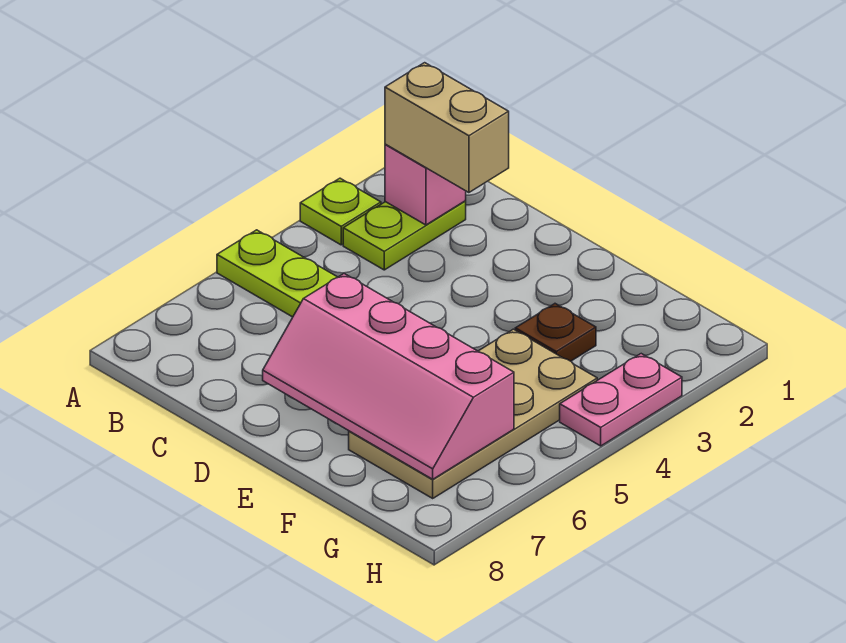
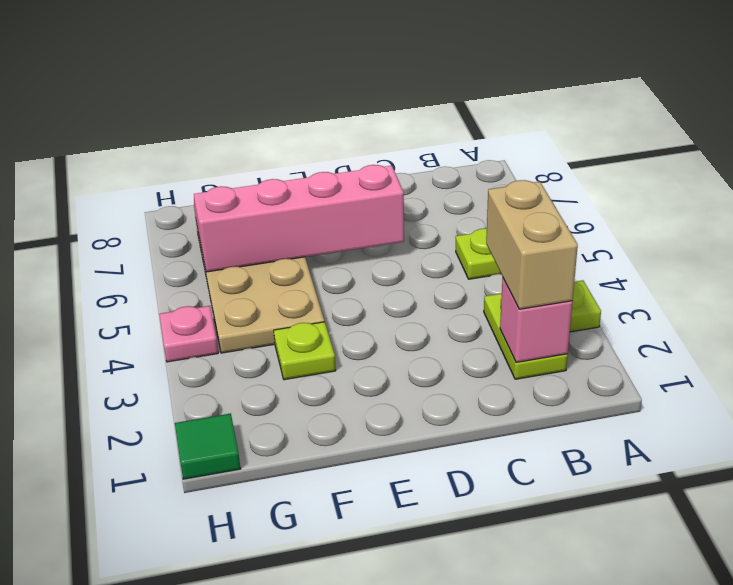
tan 1x2 brick [385,63,509,193] -> tan 1x2 brick turned to [486,180,578,309]
brown 1x1 plate [515,304,596,361] -> lime 1x1 plate [274,322,336,380]
none -> green 1x1 tile [175,413,241,479]
pink 1x2 plate [560,354,682,446] -> pink 1x1 plate [159,306,218,362]

